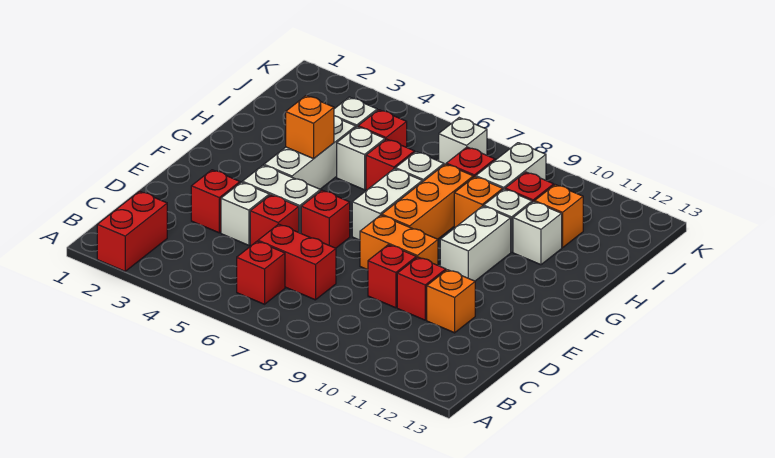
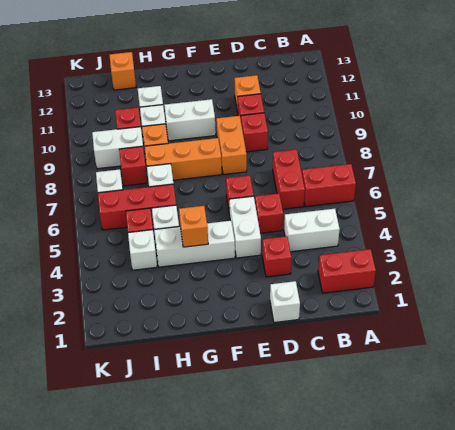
red 1x1 brick [237,241,285,304] -> red 1x2 brick [302,164,356,207]
white 1x1 brick [221,182,269,245] -> white 1x1 brick moved to [270,281,300,322]
white 1x2 brick [352,169,422,240] -> white 1x2 brick moved to [284,209,340,252]
red 1x1 brick [366,139,415,190] -> red 1x3 brick [98,184,176,230]
orange 1x1 brick [535,185,583,248] -> orange 1x1 brick moved to [109,52,136,90]

